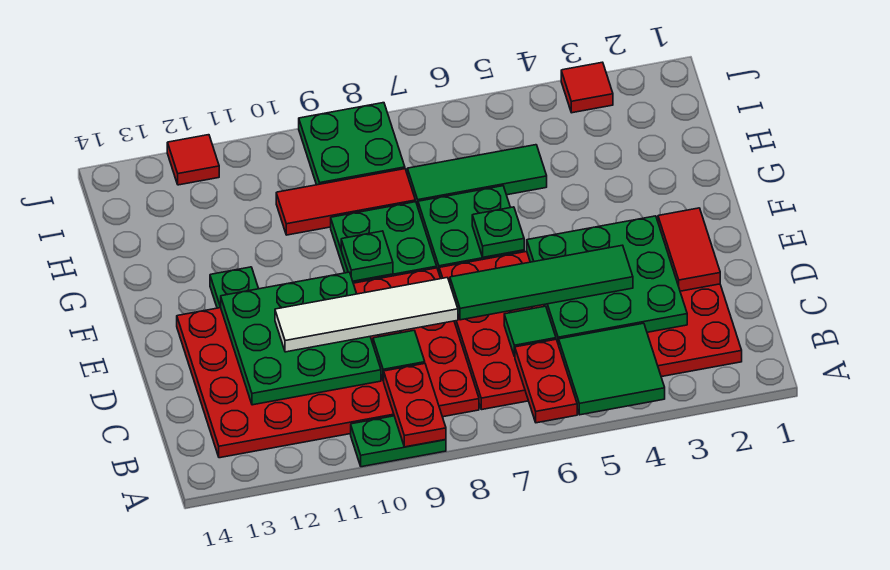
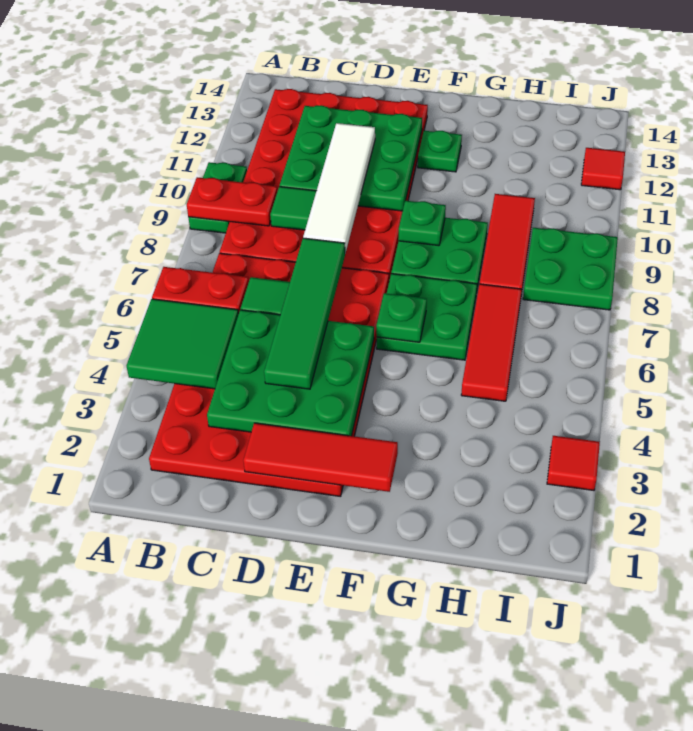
red 1x2 tile [658,208,720,291] -> red 1x3 tile [243,423,398,492]
green 1x3 tile [407,145,547,206] -> red 1x3 tile [461,284,522,401]

